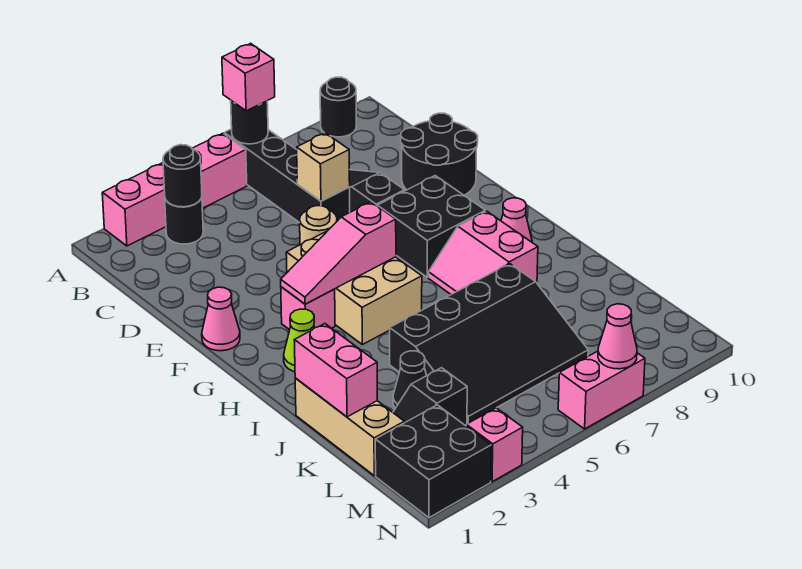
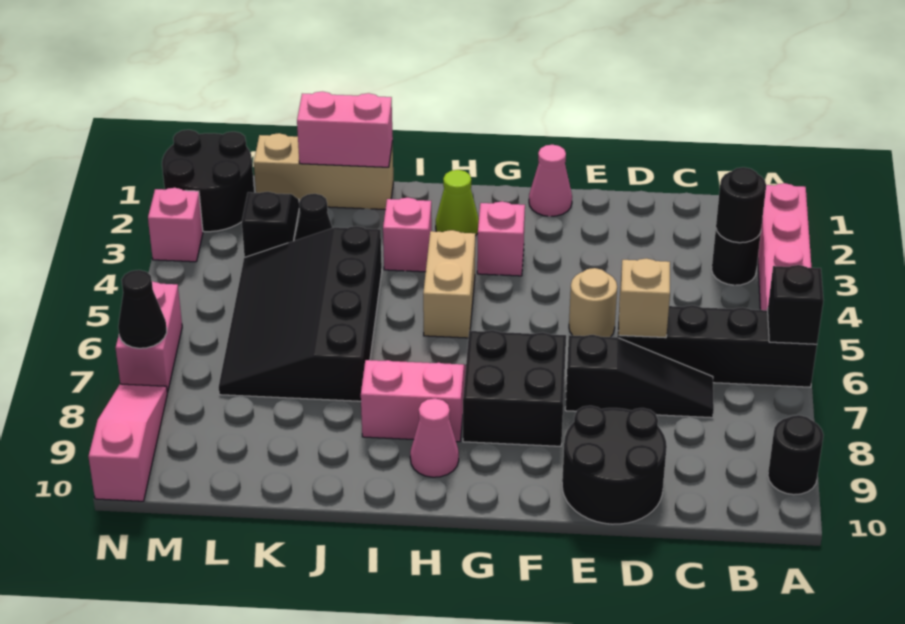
black 1x1 round brick [231,101,268,144] -> black 1x1 brick [767,265,823,344]
pink 1x1 brick [222,43,275,111] -> pink 1x1 brick moved to [383,198,432,272]
tan 2x3 brick [286,231,422,345] -> tan 1x2 brick [423,230,475,338]
pink 1x3 slope [281,202,396,304] -> pink 1x3 slope moved to [88,384,167,501]
black 2x2 brick [375,405,491,518] -> black 2x2 round brick [162,130,254,232]
pink 1x1 cone [598,304,637,369] -> black 1x1 cone [118,270,167,348]

